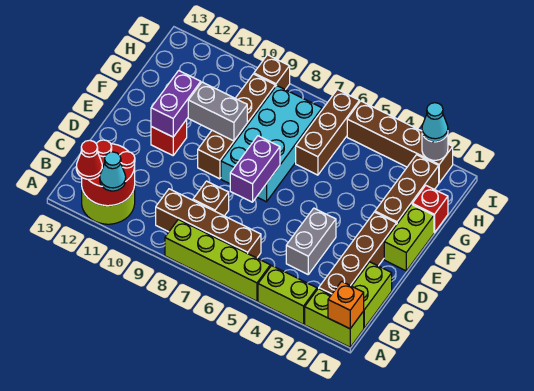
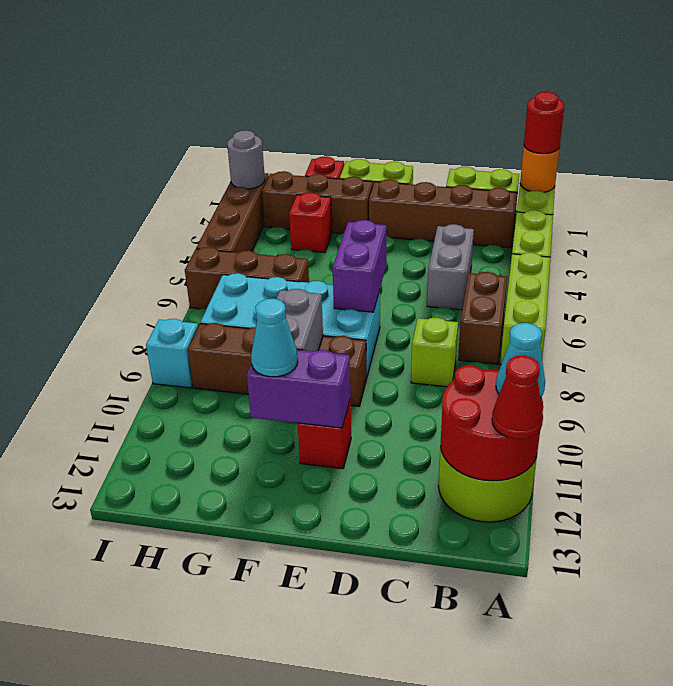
orange 1x1 brick [328,281,364,329] -> orange 1x1 round brick [520,146,559,192]
none -> red 1x1 round brick [524,92,564,154]
lime 1x4 brick [165,219,270,301] -> lime 1x3 brick [500,252,550,365]
brown 1x4 brick [156,189,261,258] -> brown 1x2 brick [458,272,507,364]
grey 1x2 brick [286,208,336,274] -> grey 1x2 brick turned to [427,224,474,310]
brown 1x1 brick [193,181,229,216] -> lime 1x1 brick [411,318,458,387]
purple 1x2 brick [230,136,280,202] -> purple 1x2 brick turned to [333,220,386,312]
none -> red 1x1 brick [289,193,332,253]
cyan 1x1 cone [422,103,448,142] -> cyan 1x1 cone moved to [251,299,298,377]
brown 1x1 brick [254,55,290,90] -> cyan 1x1 brick [146,319,198,388]

